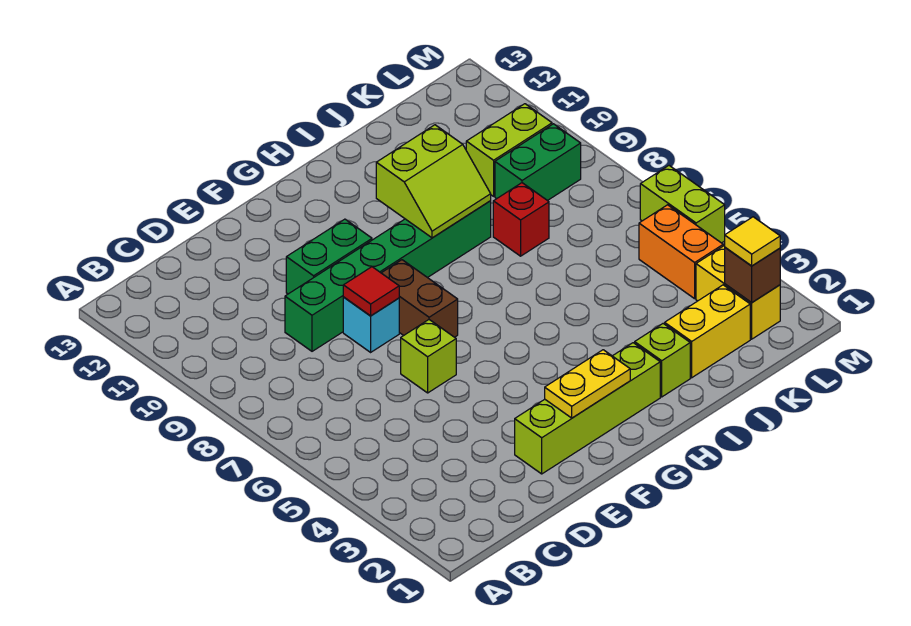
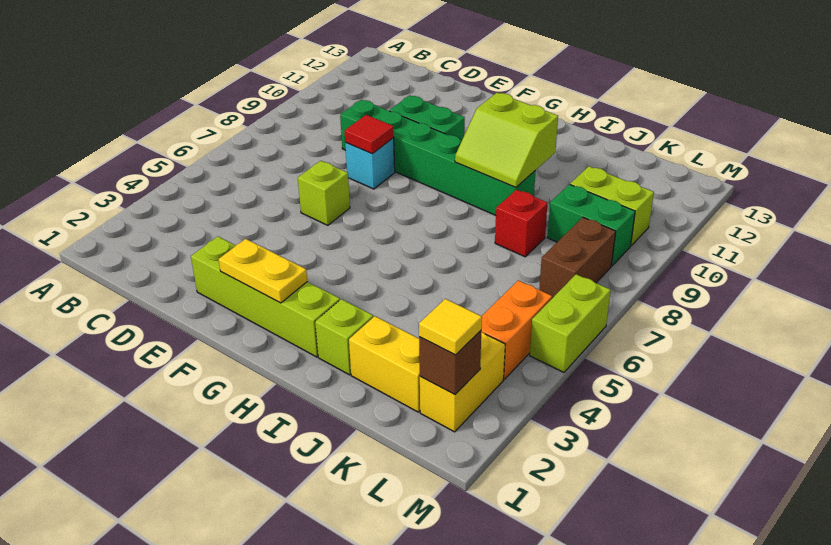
brown 1x2 brick [382,260,458,337] -> brown 1x2 brick moved to [539,217,616,298]

